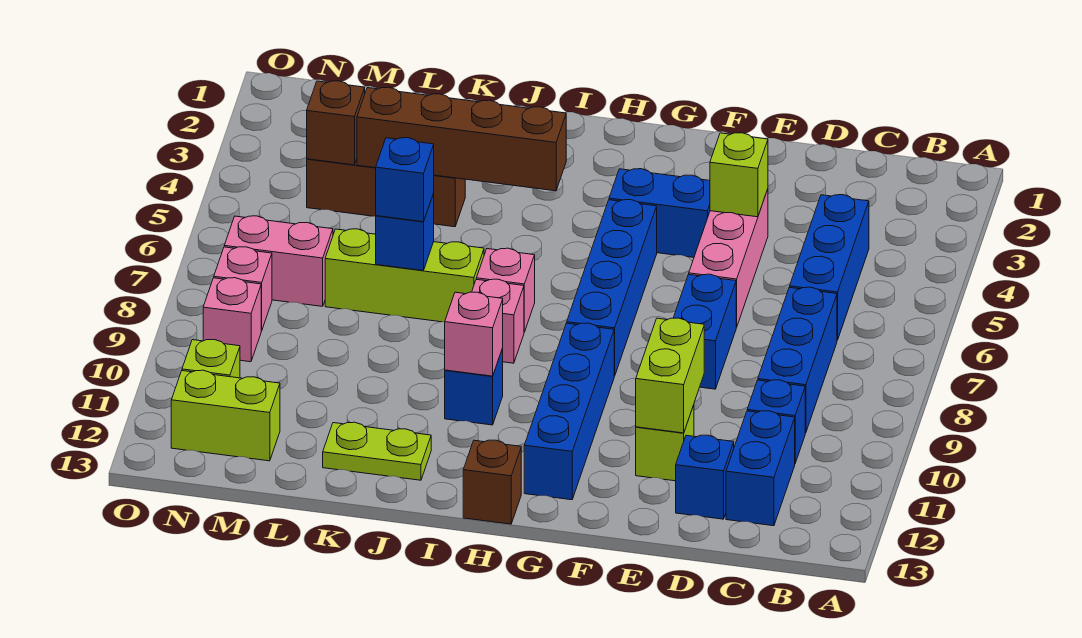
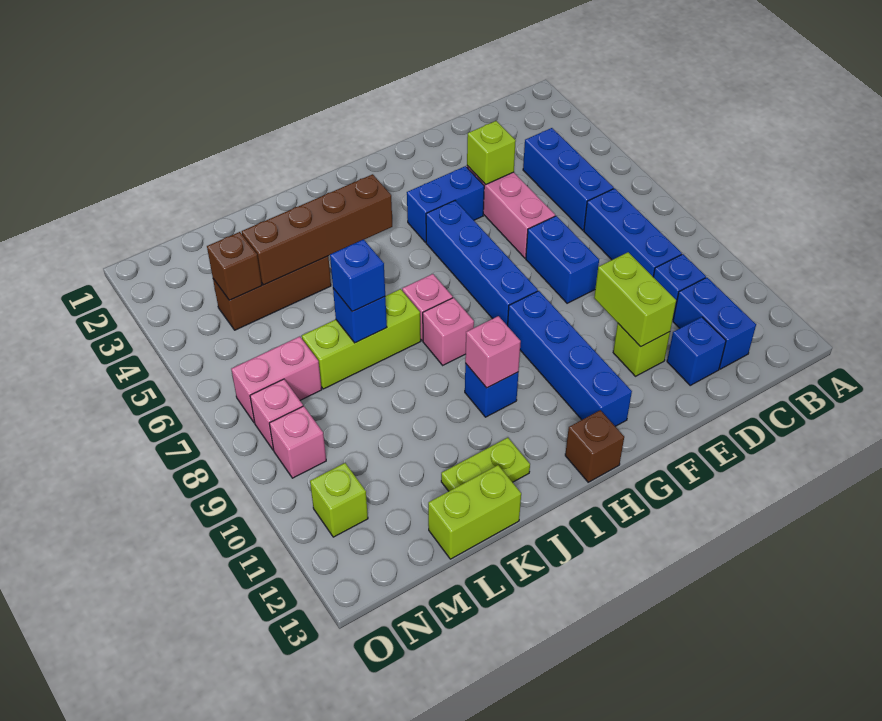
lime 1x2 brick [171,370,280,461] -> lime 1x2 brick moved to [428,465,521,559]

